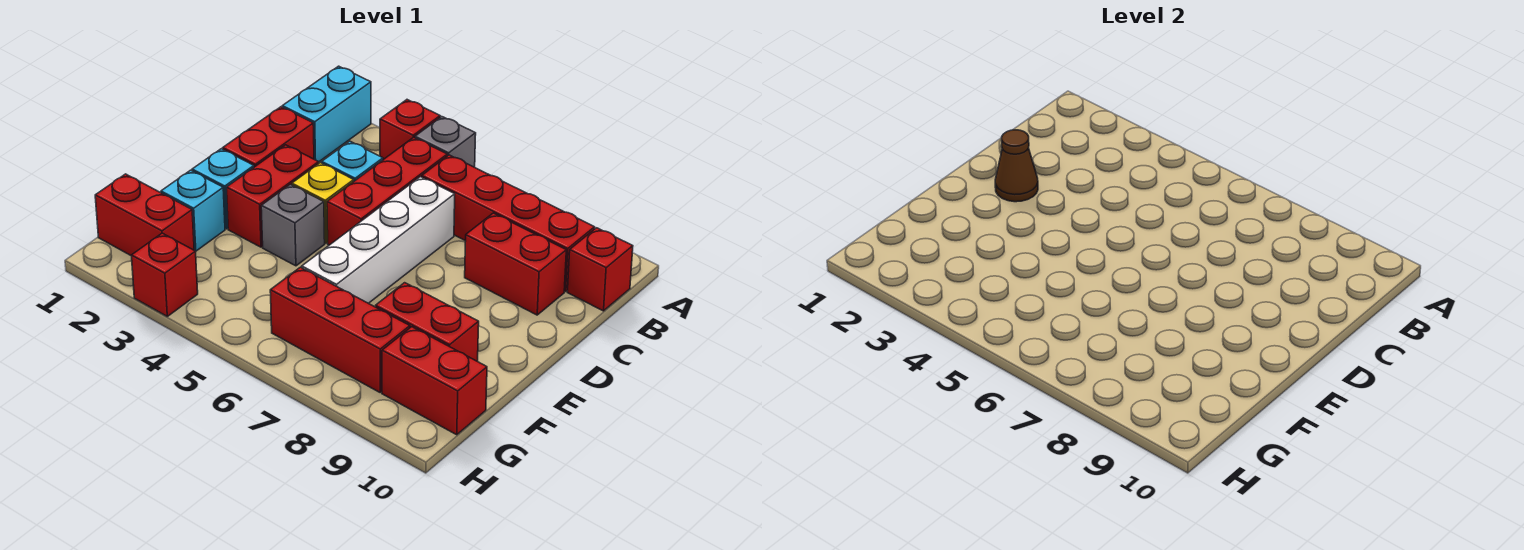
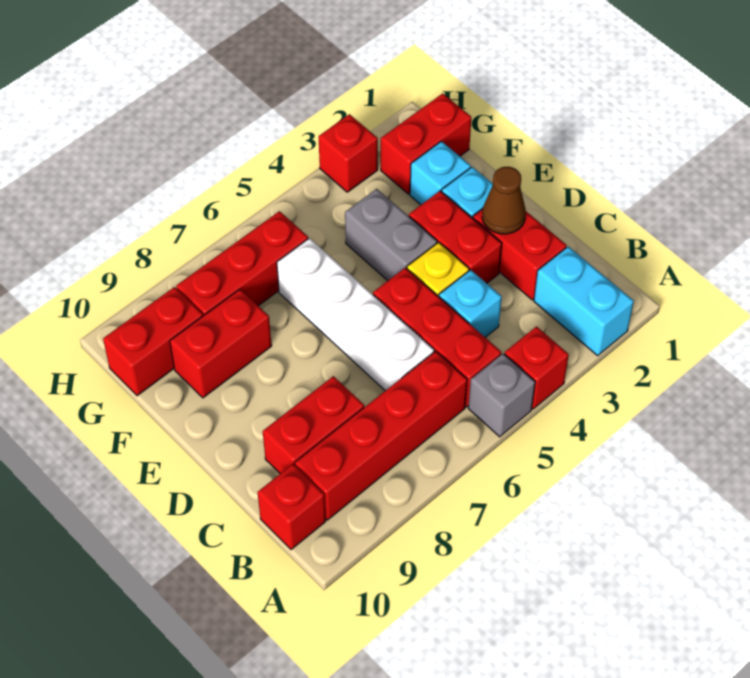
grey 1x1 brick [261,184,325,266] -> grey 1x2 brick [345,189,437,281]

